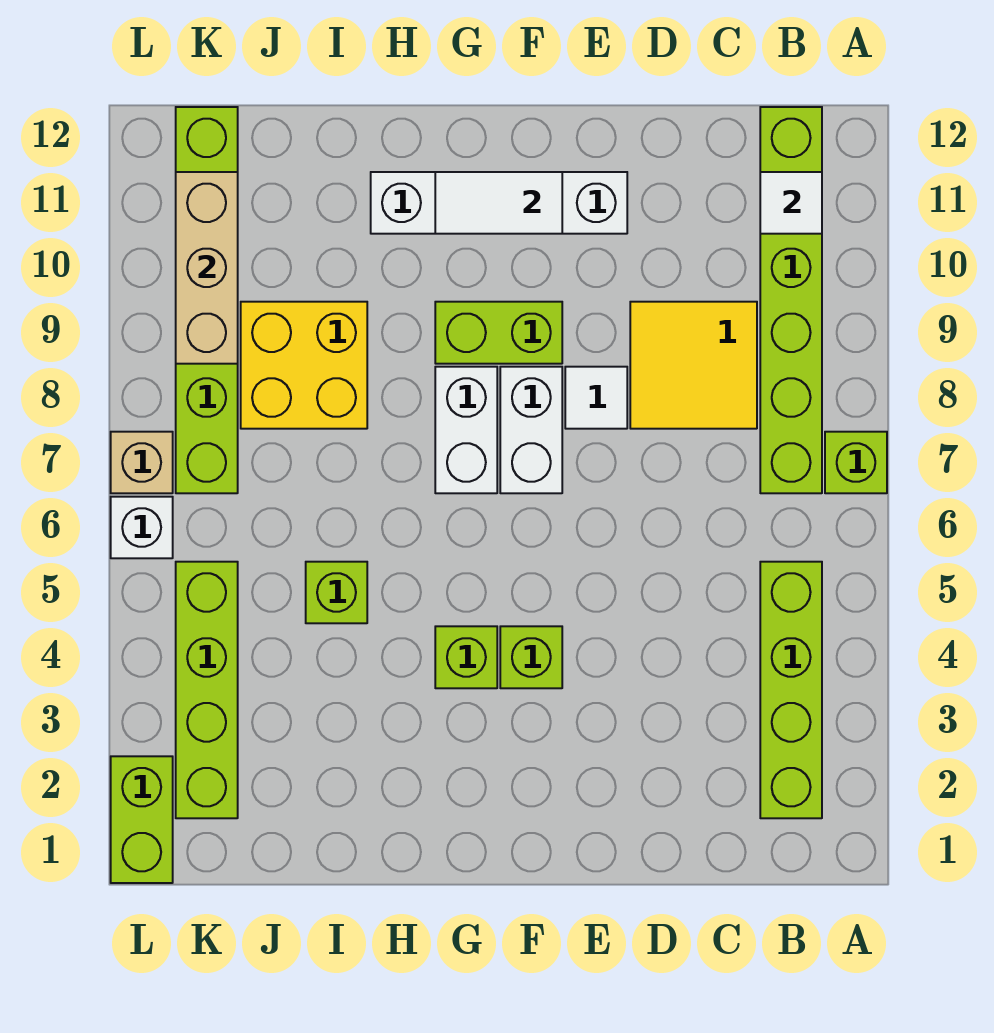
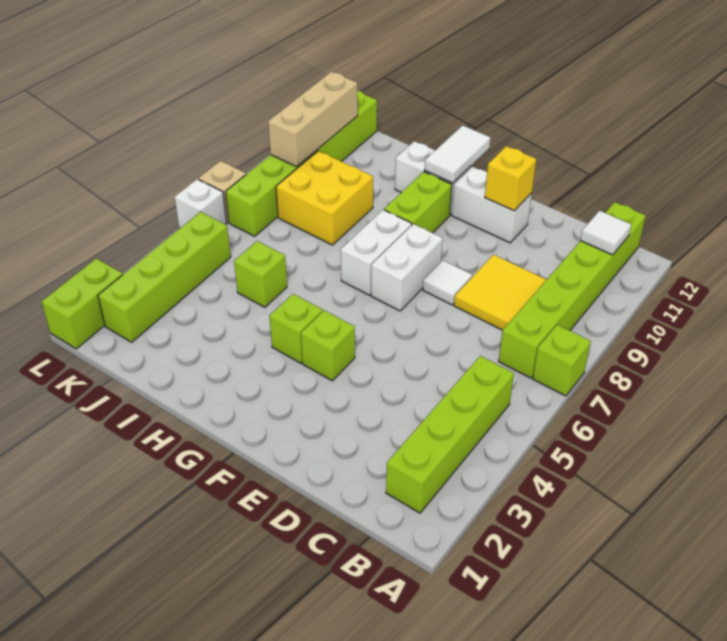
none -> yellow 1x1 brick [485,146,536,211]
lime 1x2 brick [435,302,562,364] -> lime 1x2 brick turned to [384,172,452,233]
white 1x2 tile [435,172,562,234] -> white 1x2 tile turned to [425,125,490,183]

